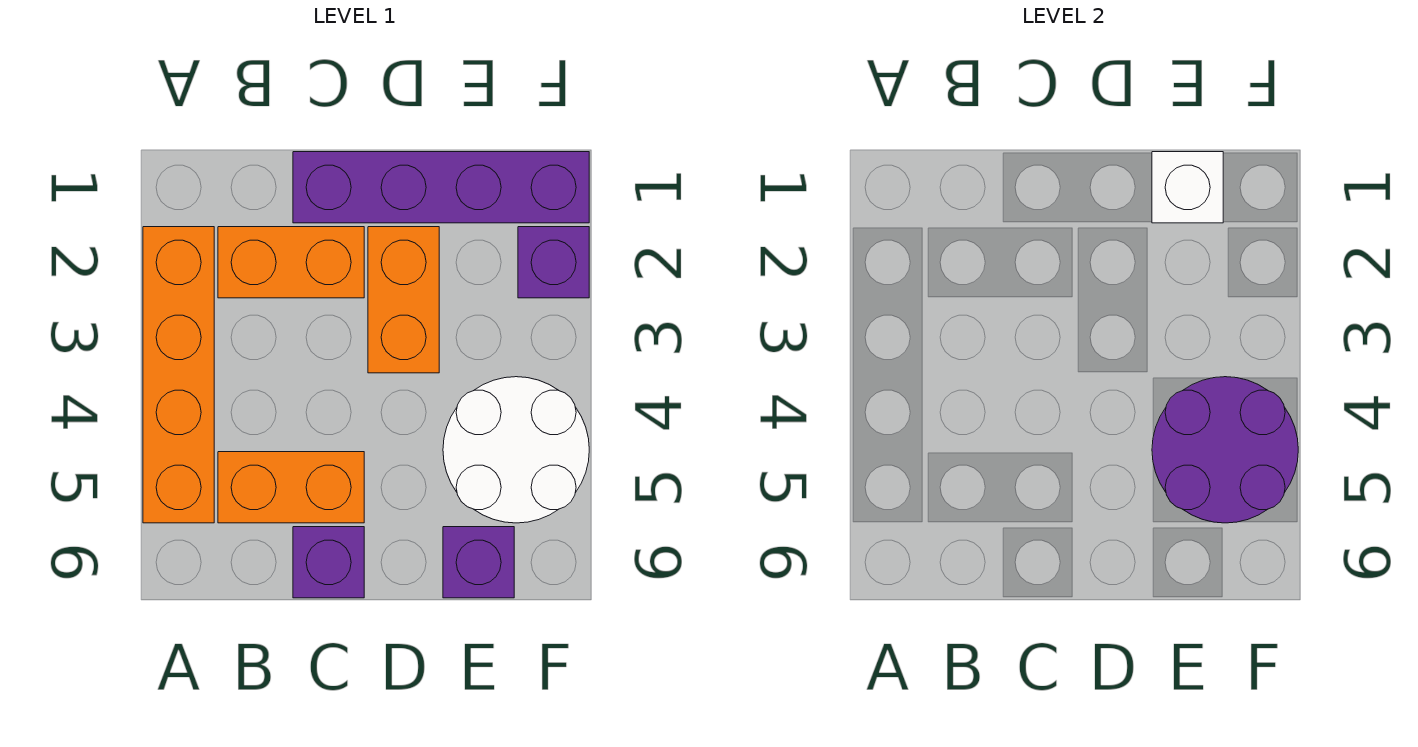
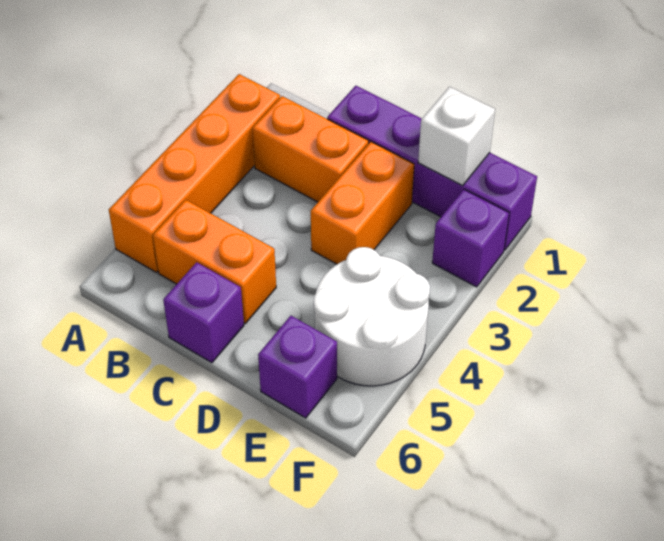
purple 2x2 round brick [1152,377,1298,523] -> none

